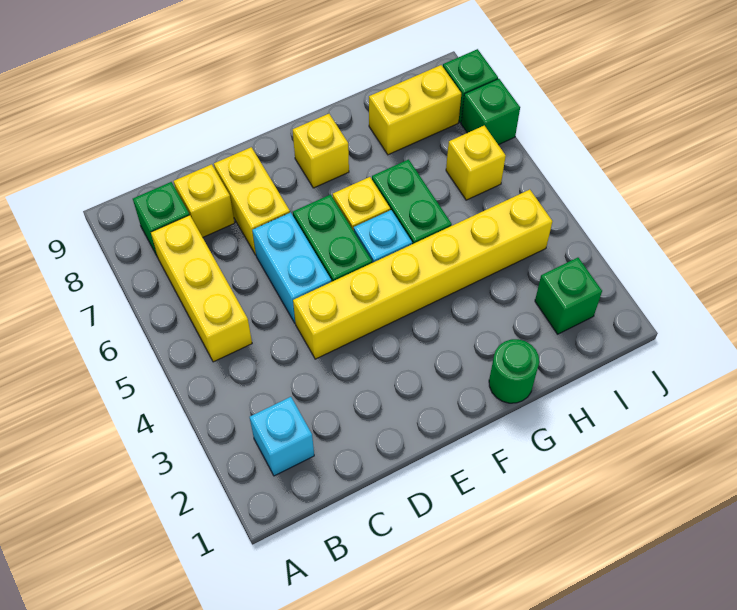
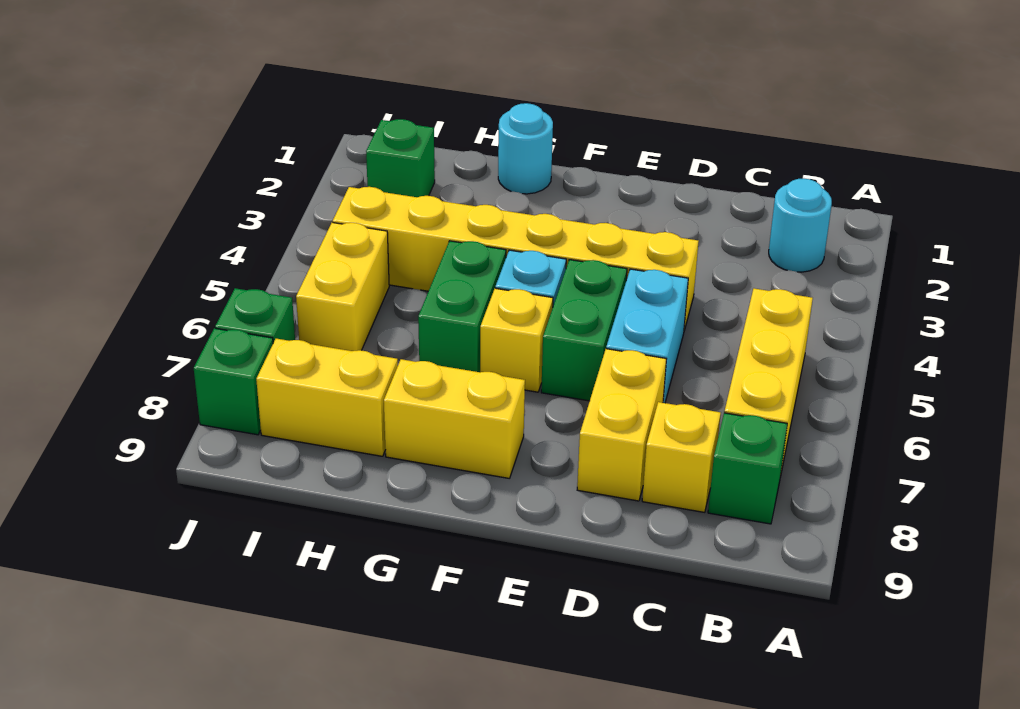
cyan 1x1 brick [250,397,314,476] -> cyan 1x1 round brick [769,178,832,272]
yellow 1x1 brick [293,114,349,188] -> yellow 1x2 brick [384,359,525,478]
green 1x1 round brick [489,339,539,403] -> cyan 1x1 round brick [498,103,553,194]
yellow 1x1 brick [446,125,506,200] -> yellow 1x2 brick [296,222,389,351]

